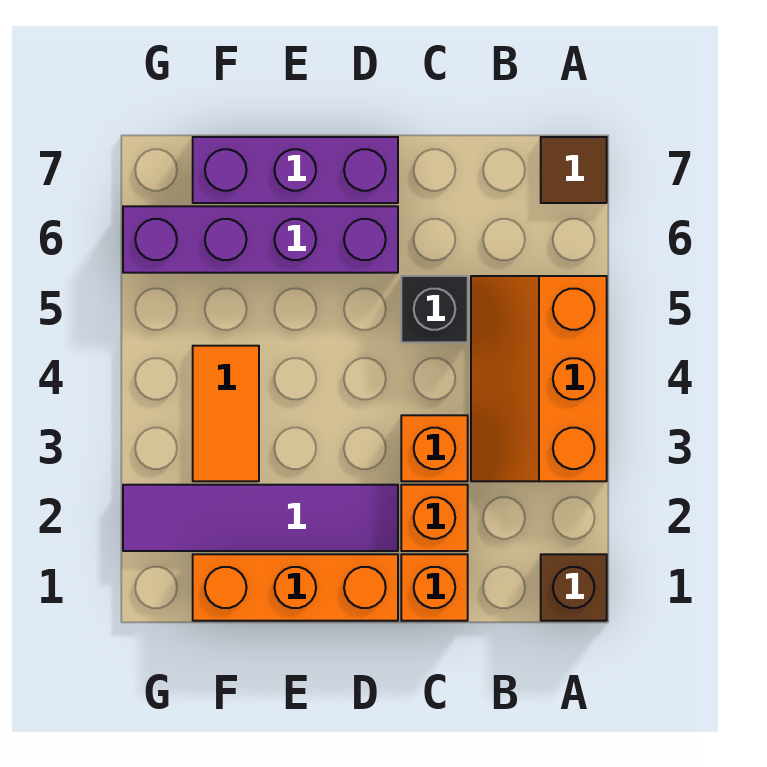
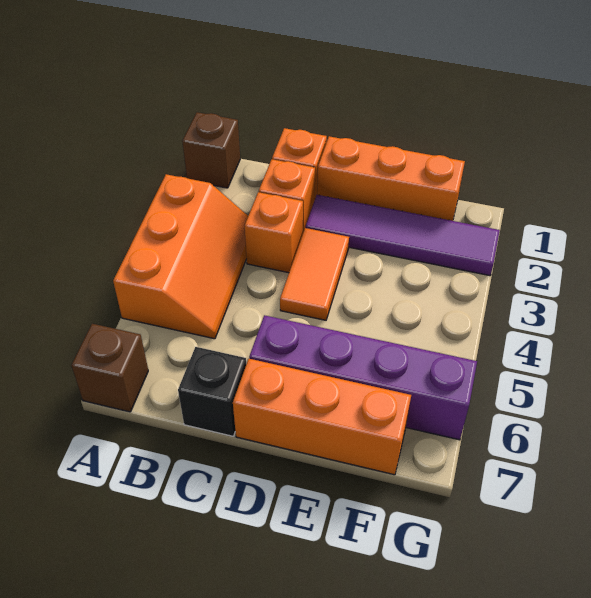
brown 1x1 tile [541,137,607,203] -> brown 1x1 brick [71,324,148,412]
black 1x1 brick [401,276,468,342] -> black 1x1 brick moved to [178,347,246,436]
purple 1x3 brick [193,137,398,203] -> orange 1x3 brick [233,359,411,475]
orange 1x2 tile [193,346,259,481] -> orange 1x2 tile moved to [280,228,349,320]

